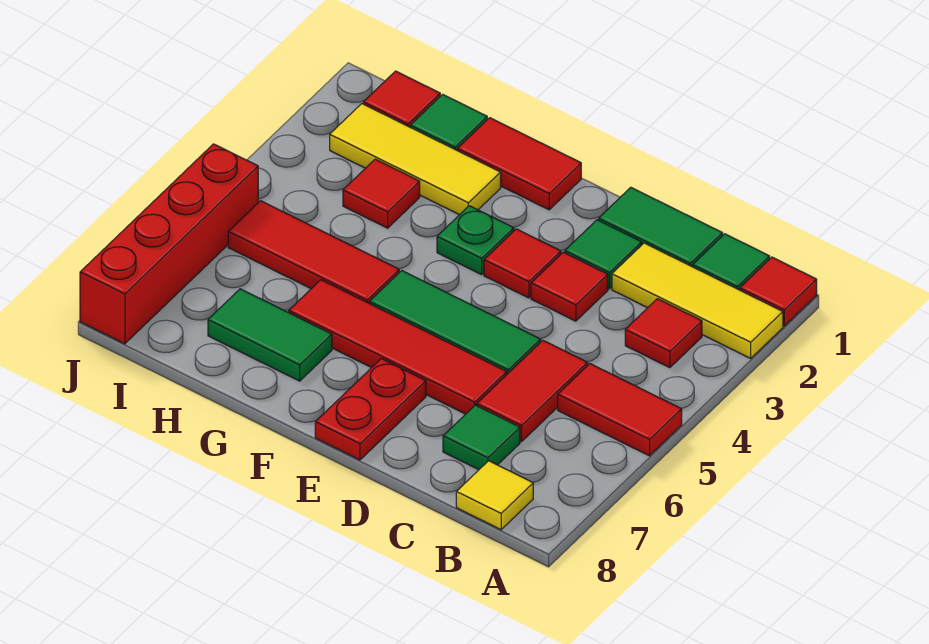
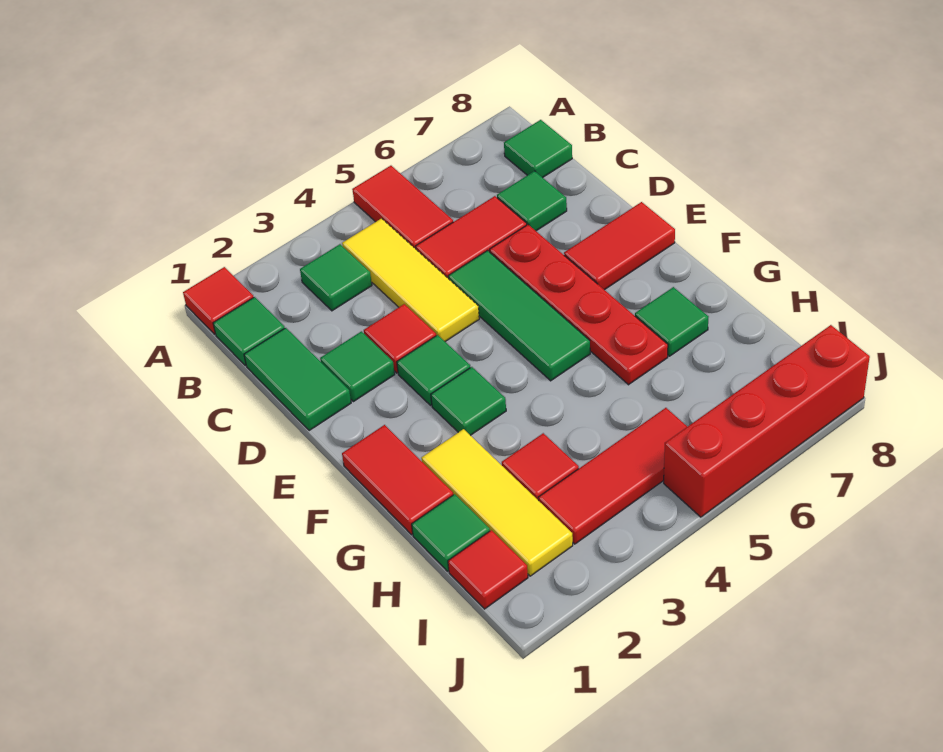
yellow 1x3 tile [612,243,783,358] -> yellow 1x3 tile moved to [342,219,479,341]
red 1x1 tile [625,299,702,368] -> green 1x1 tile [300,244,372,311]
yellow 1x1 tile [456,461,533,530] -> green 1x1 tile [504,120,572,178]
red 1x4 tile [289,280,507,414] -> red 1x4 plate [490,225,668,385]
red 1x1 tile [484,229,561,298] -> green 1x1 tile [397,335,470,405]
red 1x2 plate [315,359,426,460] -> red 1x2 tile [564,202,675,290]
green 1x1 plate [437,206,514,275] -> green 1x1 tile [431,367,506,435]
red 1x3 tile [228,201,399,303] -> red 1x3 tile turned to [538,408,687,544]
green 1x2 tile [208,289,332,381] -> green 1x1 tile [635,287,708,356]

